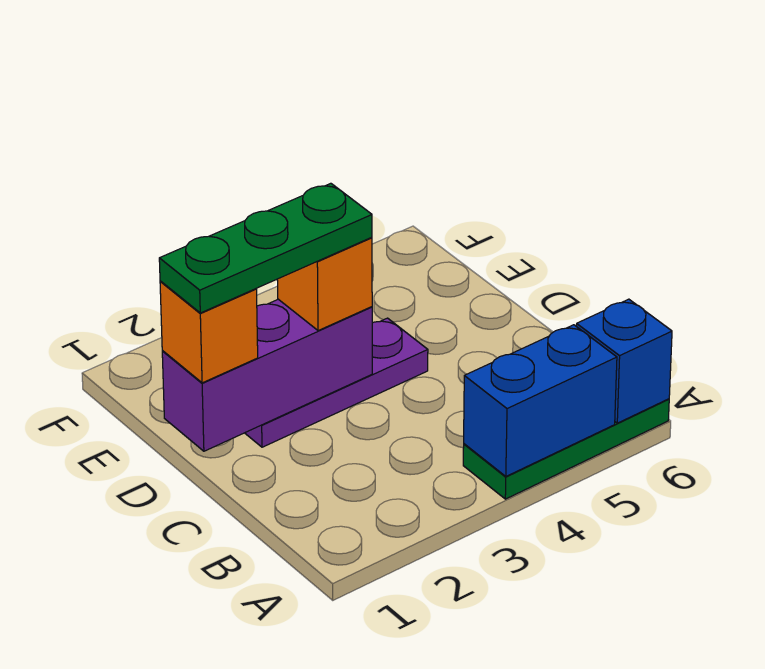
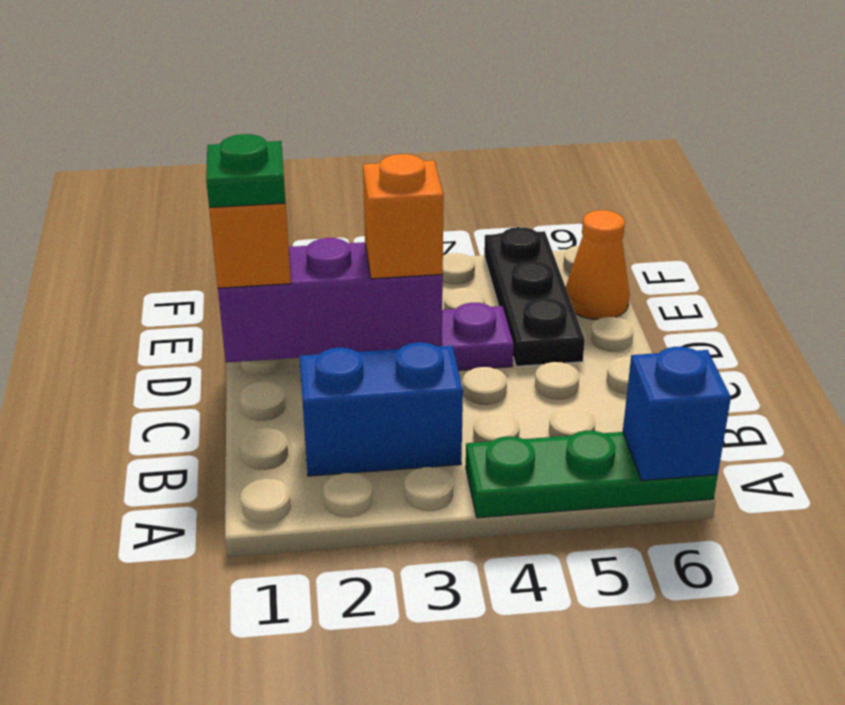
blue 1x2 brick [464,325,617,476] -> blue 1x2 brick moved to [300,342,463,476]
green 1x3 plate [159,183,372,313] -> green 1x1 plate [206,134,286,208]
none -> black 1x3 plate [484,227,585,366]
none -> orange 1x1 cone [566,210,630,319]

